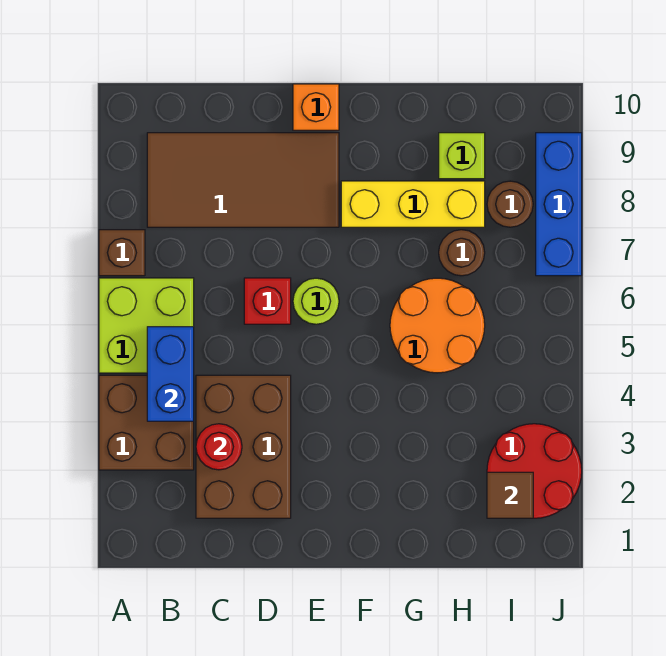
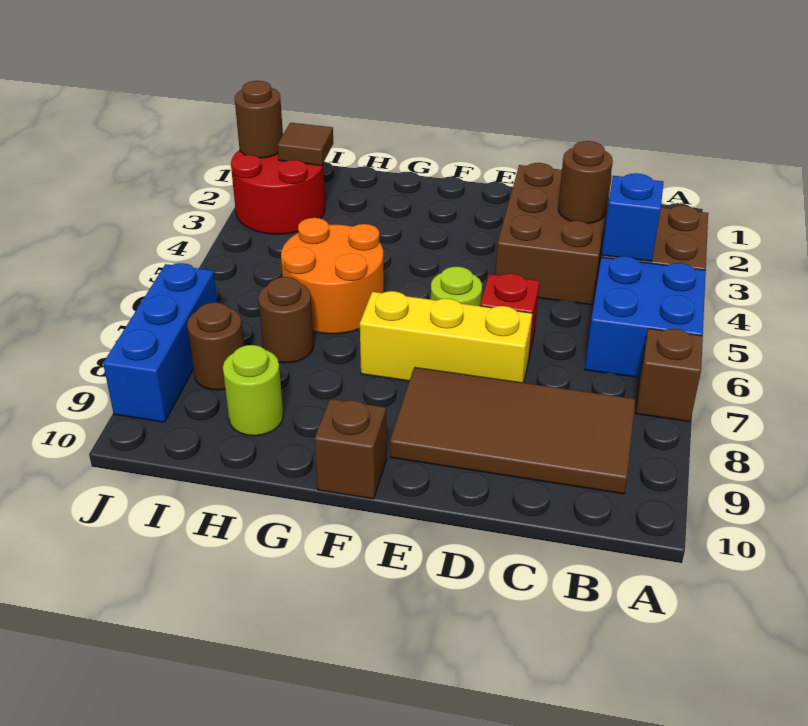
lime 2x2 brick [99,278,194,373] -> blue 2x2 brick [585,256,706,378]
blue 1x2 brick [147,327,194,421] -> blue 1x1 brick [602,173,664,262]
red 1x1 round brick [196,424,242,470] -> brown 1x1 round brick [558,141,613,223]
orange 1x1 brick [293,84,339,130] -> none
yellow 1x3 brick [341,181,485,227] -> yellow 1x3 brick moved to [360,291,532,383]
none -> brown 1x1 brick [314,399,387,499]
lime 1x1 brick [439,133,485,179] -> lime 1x1 round brick [223,345,283,436]
none -> brown 1x1 round brick [235,81,283,158]

